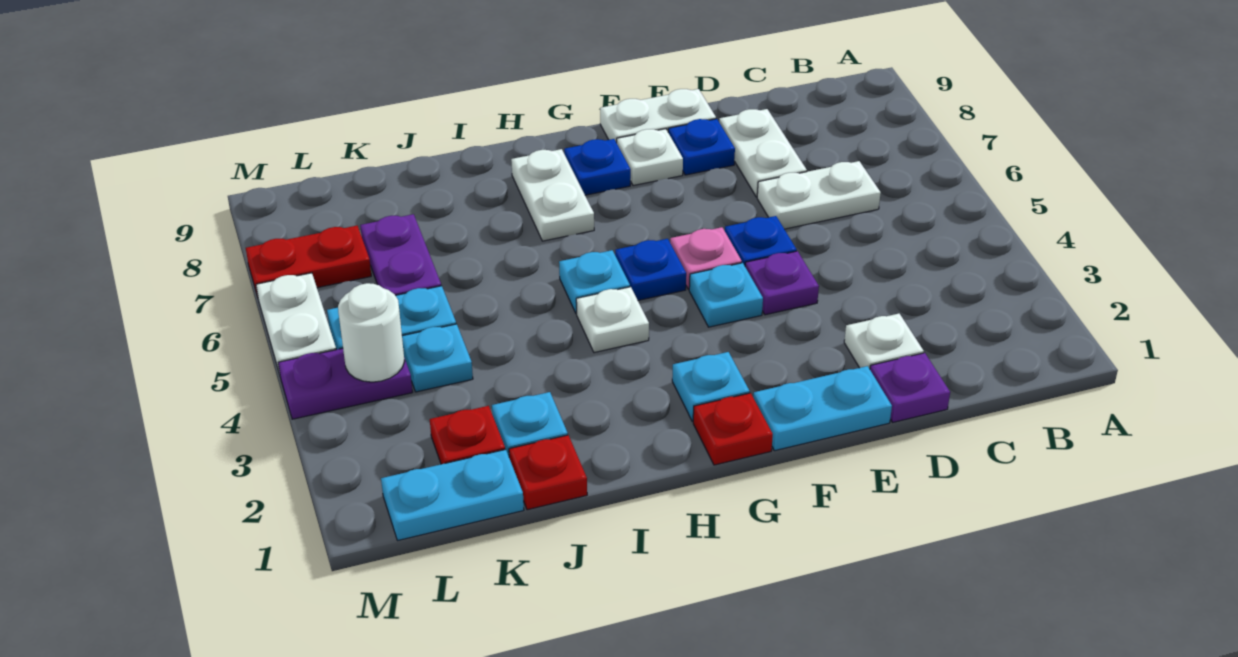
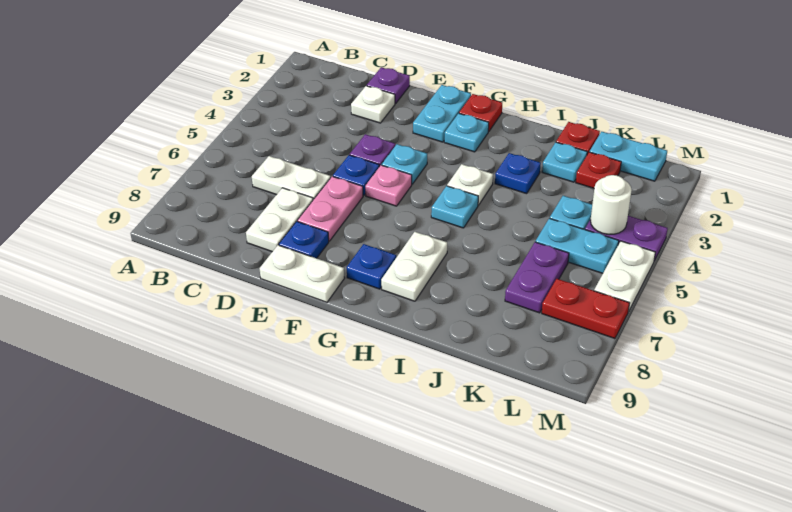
cyan 1x2 plate [753,366,892,451] -> cyan 1x2 plate turned to [413,85,471,142]
none -> pink 1x2 plate [297,176,363,241]
white 1x1 plate [617,129,683,186] -> none
blue 1x1 plate [615,239,686,300] -> blue 1x1 plate moved to [495,153,541,194]

